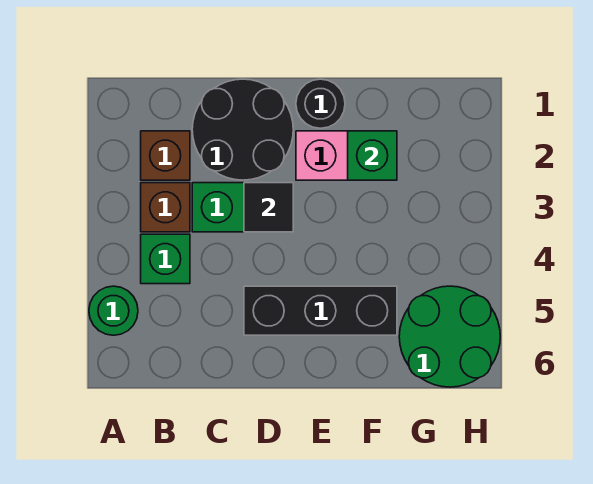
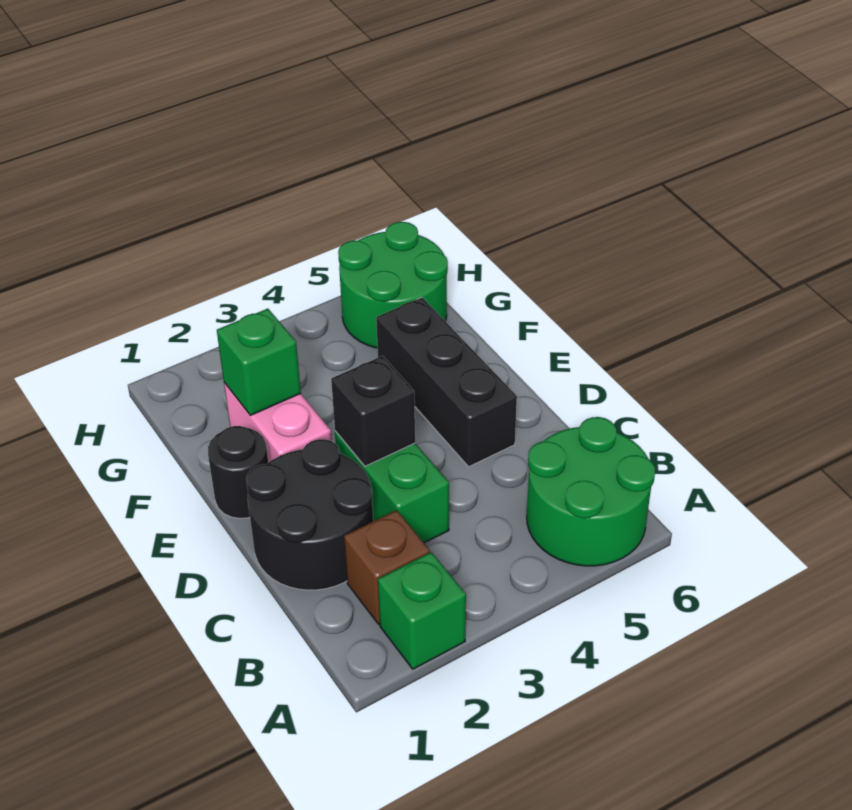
green 1x1 round brick [89,286,138,335] -> green 2x2 round brick [527,417,655,566]
brown 1x1 brick [141,183,190,232] -> none
green 1x1 brick [141,234,190,284] -> green 1x1 brick moved to [378,552,466,669]
black 1x1 tile [244,183,293,232] -> black 1x1 brick [331,356,415,466]

